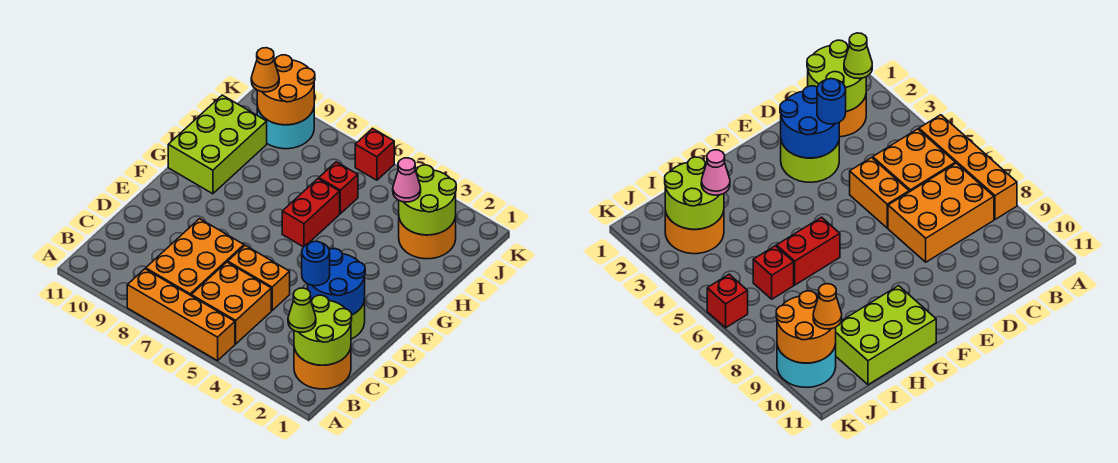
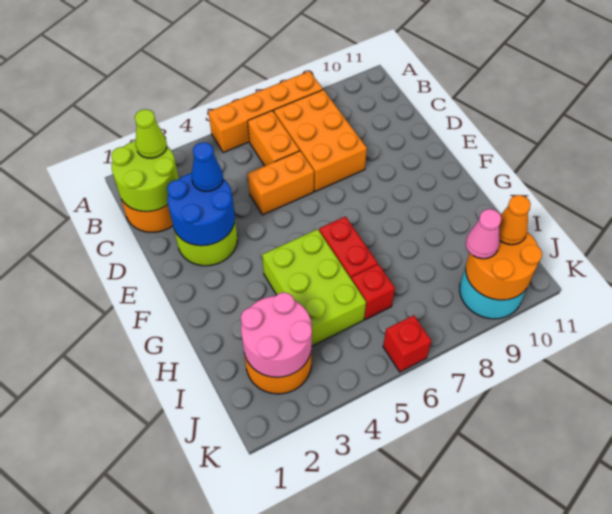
orange 2x2 brick [191,262,271,344] -> orange 1x2 brick [248,111,300,166]
blue 1x1 round brick [302,241,330,286] -> blue 1x1 cone [192,142,223,192]
lime 2x3 brick [168,95,267,194] -> lime 2x3 brick moved to [262,229,366,346]
lime 2x2 round brick [399,165,456,235] -> pink 2x2 round brick [241,292,312,377]
pink 1x1 cone [393,158,421,202] -> pink 1x1 cone moved to [466,209,501,259]

